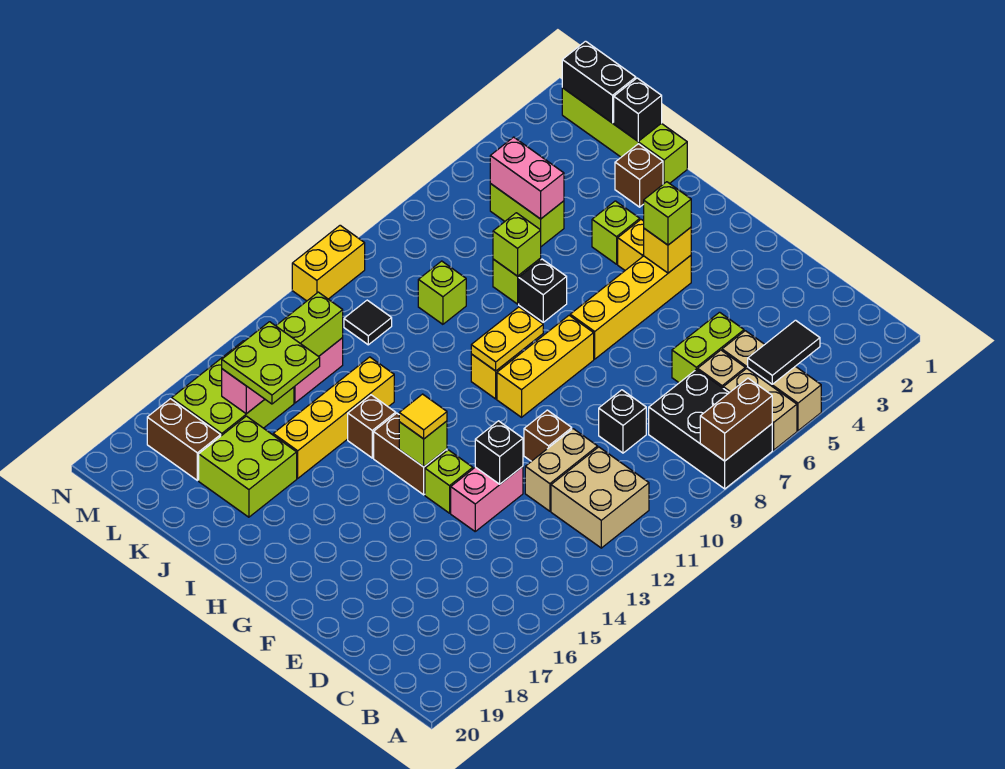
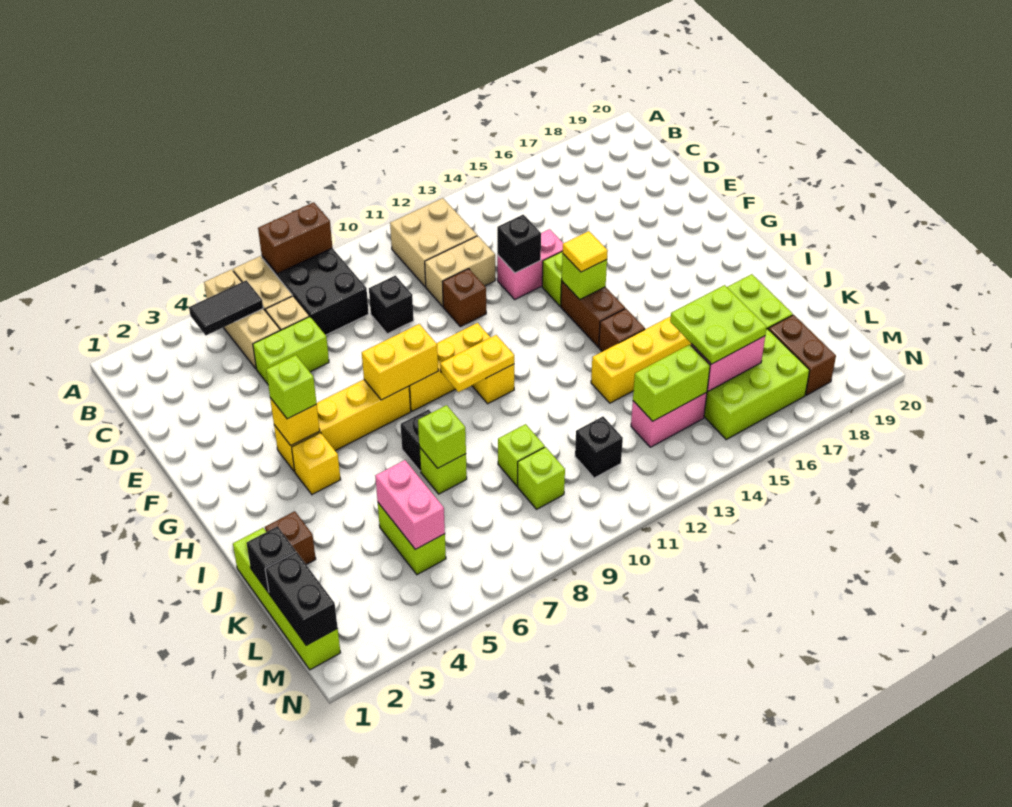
lime 1x1 brick [592,201,640,264] -> lime 1x1 brick moved to [518,447,565,509]
black 1x1 tile [344,300,392,345] -> black 1x1 brick [575,417,623,478]
yellow 1x2 brick [292,225,365,301] -> yellow 1x2 brick moved to [362,324,438,400]

